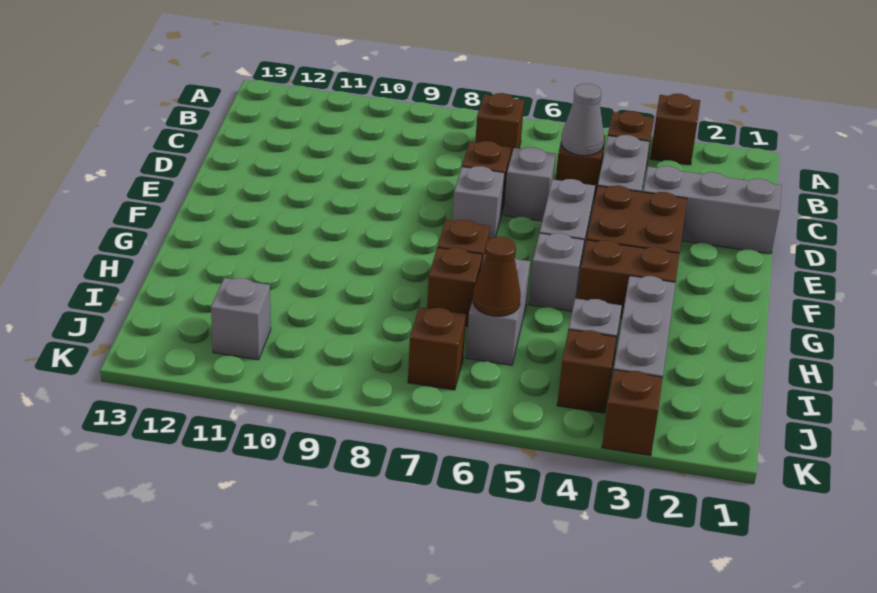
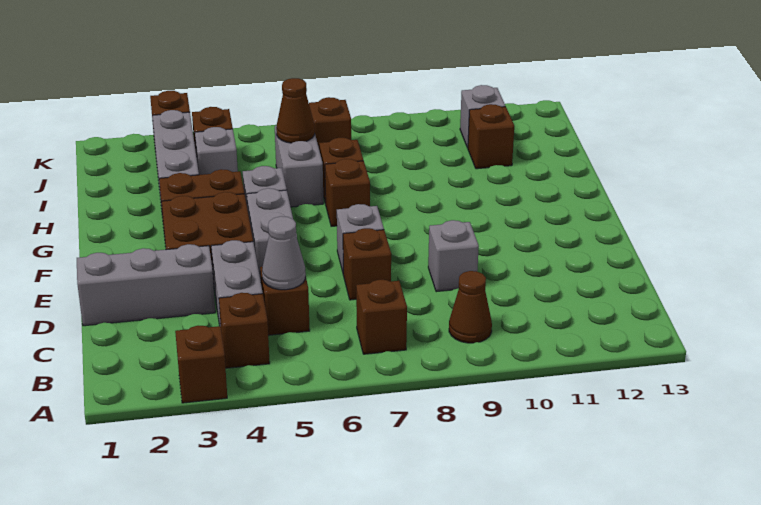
none -> brown 1x1 cone [449,271,492,343]
grey 1x1 brick [504,147,556,221] -> grey 1x1 brick moved to [428,220,479,292]
none -> brown 1x1 brick [468,104,514,169]

